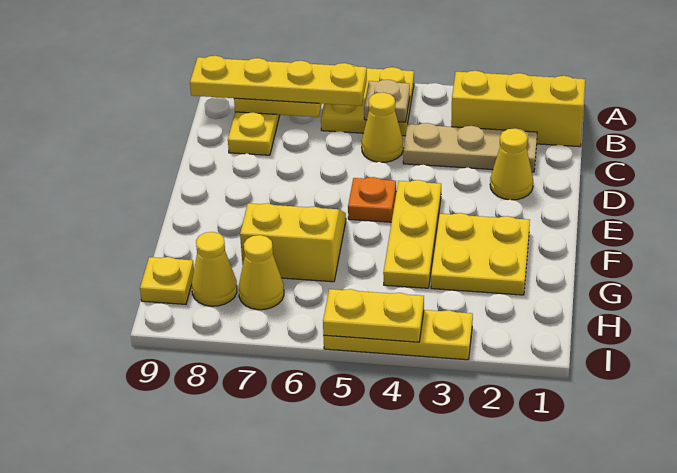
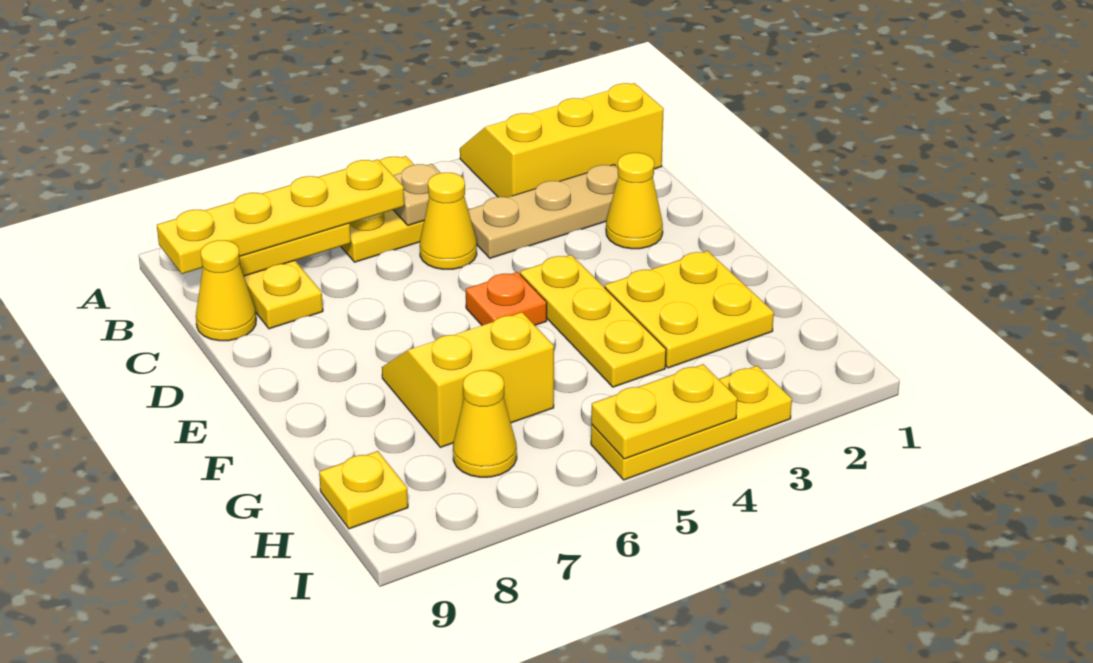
yellow 1x1 cone [192,232,237,306] -> yellow 1x1 cone moved to [196,240,256,341]

